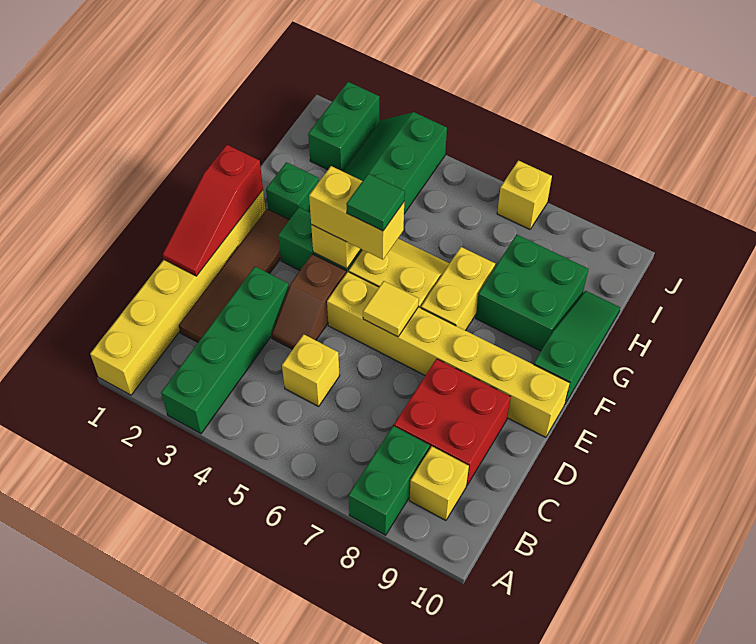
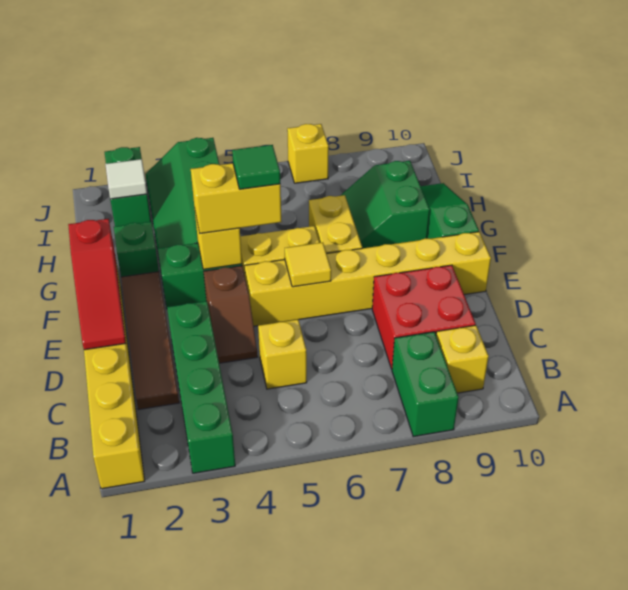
green 2x2 brick [476,235,588,351] -> green 2x2 slope [340,161,430,248]
none -> white 1x1 tile [105,159,147,199]

